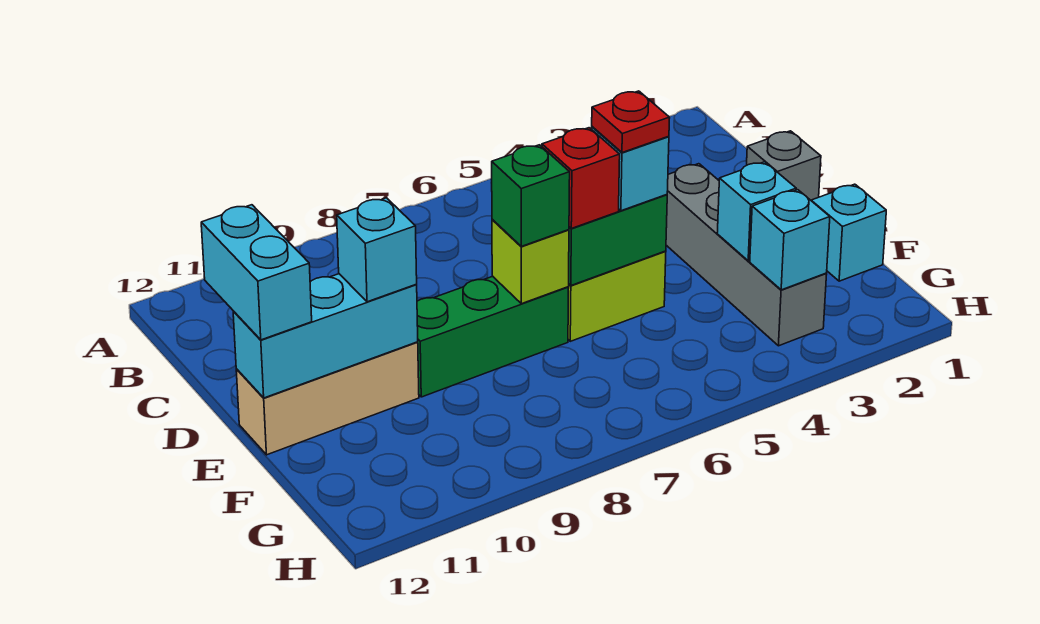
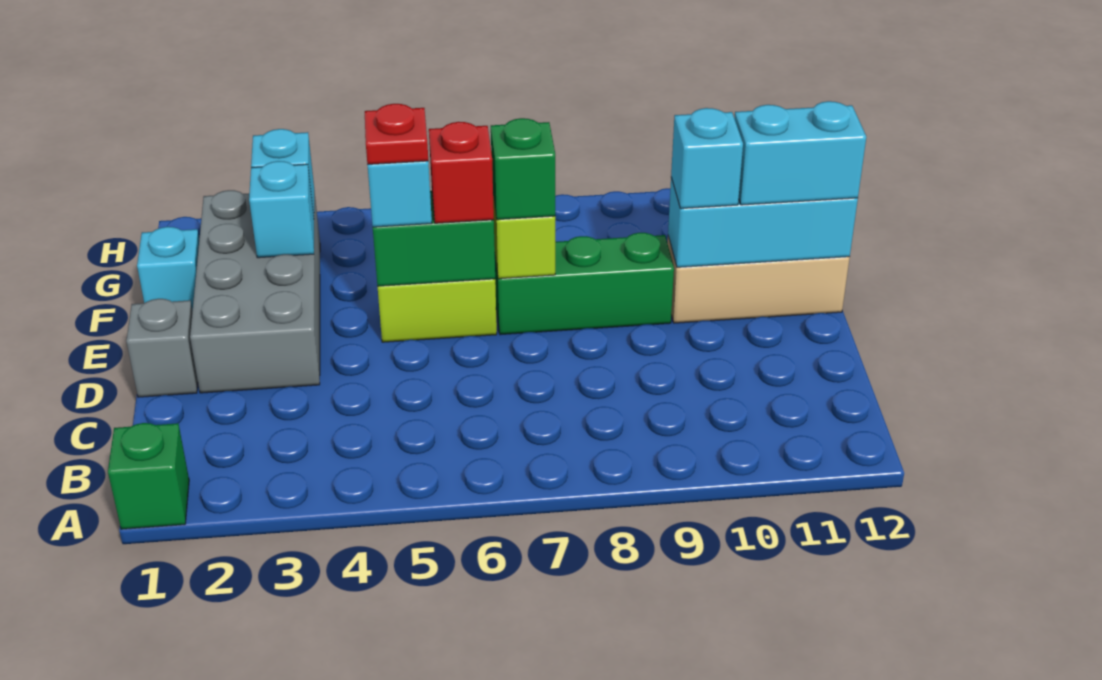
none -> green 1x1 brick [108,423,189,529]
grey 1x4 brick [666,164,827,346] -> grey 2x4 brick [190,190,320,393]
cyan 1x2 brick [201,205,312,340] -> cyan 1x2 brick turned to [734,101,866,205]

